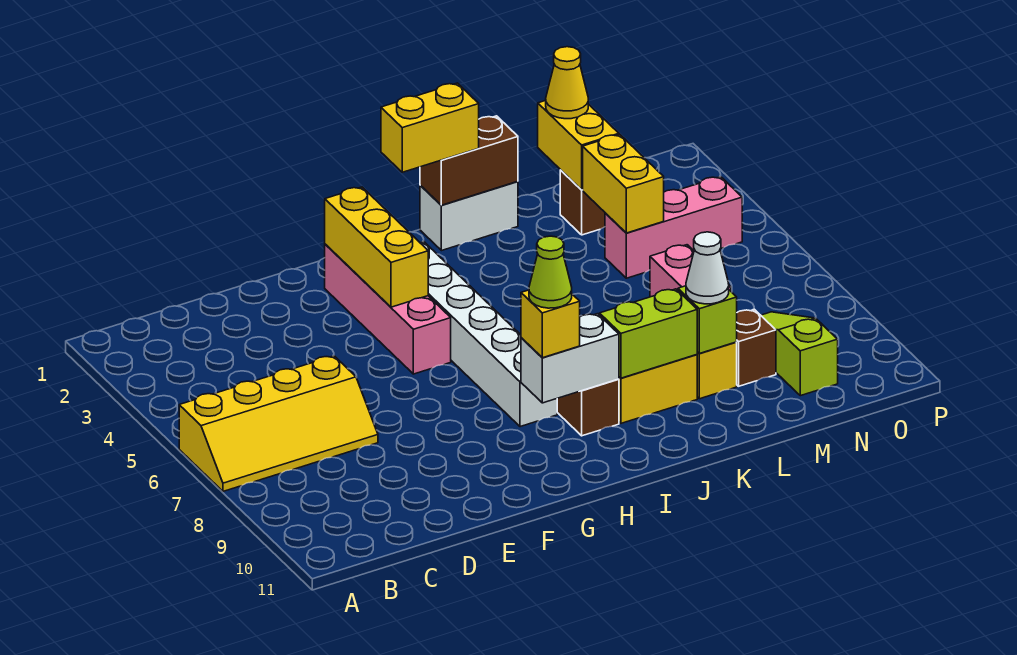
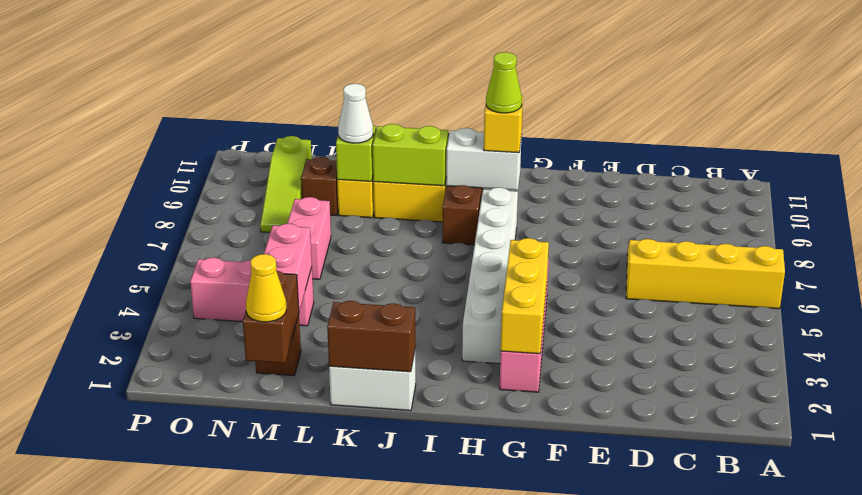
yellow 1x2 brick [381,83,479,172] -> none
yellow 1x2 brick [538,101,619,190] -> brown 1x2 brick [243,271,299,363]
yellow 1x2 brick [583,135,664,233] -> pink 1x2 brick [264,224,312,311]

